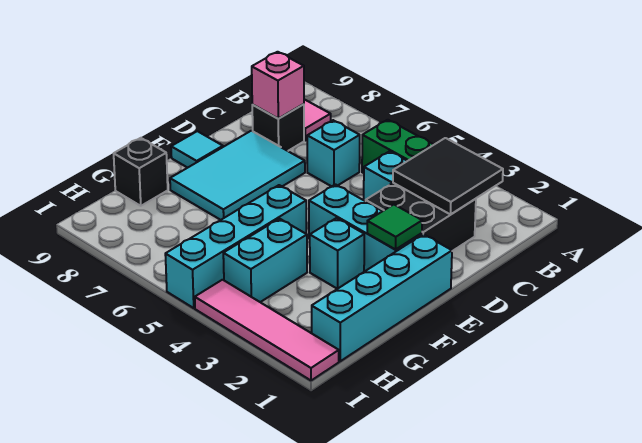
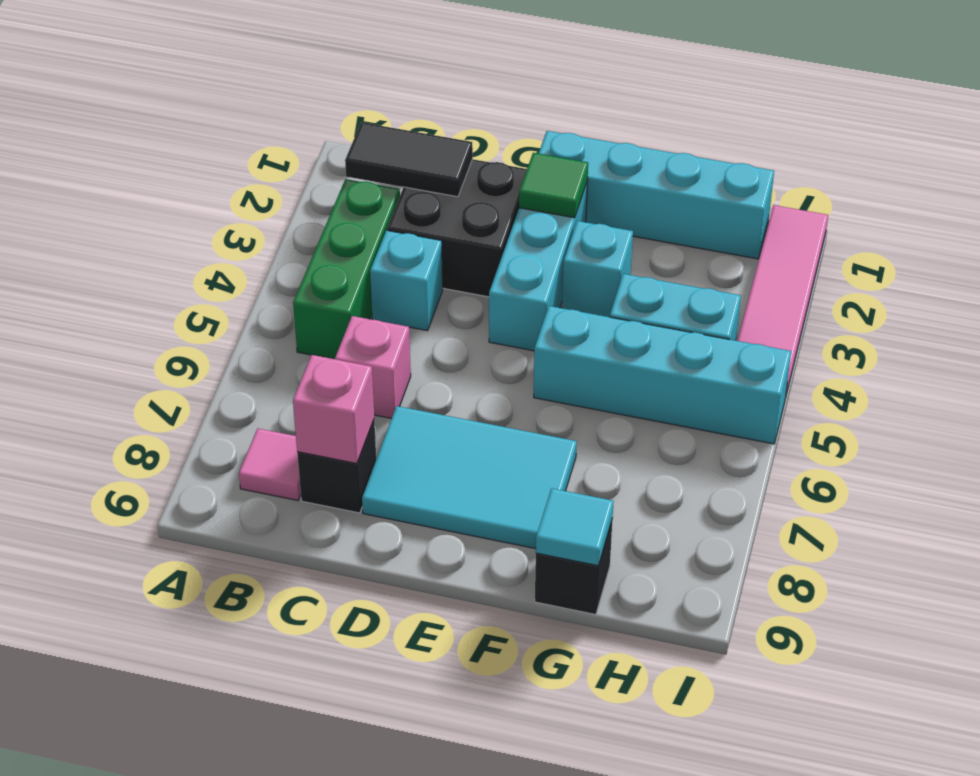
black 2x2 tile [393,138,503,214] -> black 1x2 tile [345,122,473,197]
cyan 1x1 brick [307,120,360,186] -> pink 1x1 brick [335,316,411,418]
cyan 1x1 tile [171,131,223,168] -> cyan 1x1 tile moved to [536,488,614,566]

